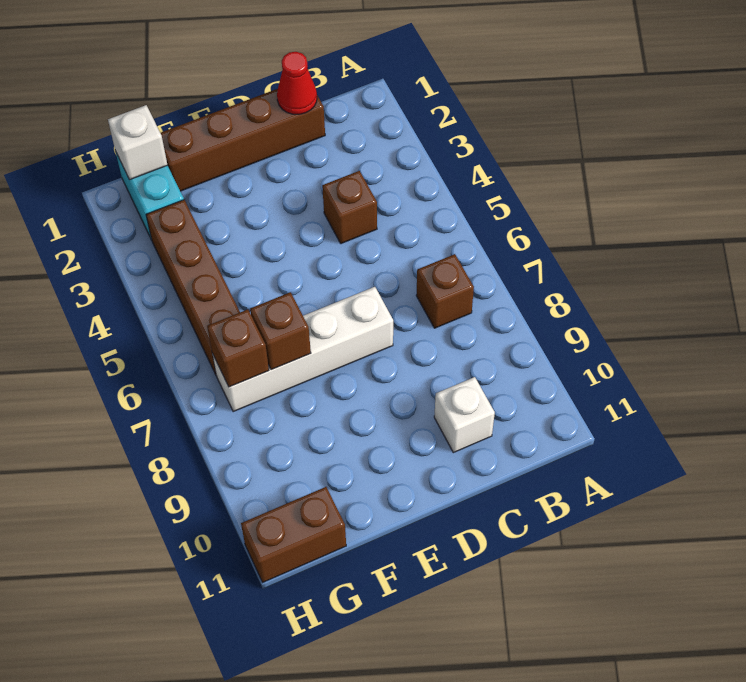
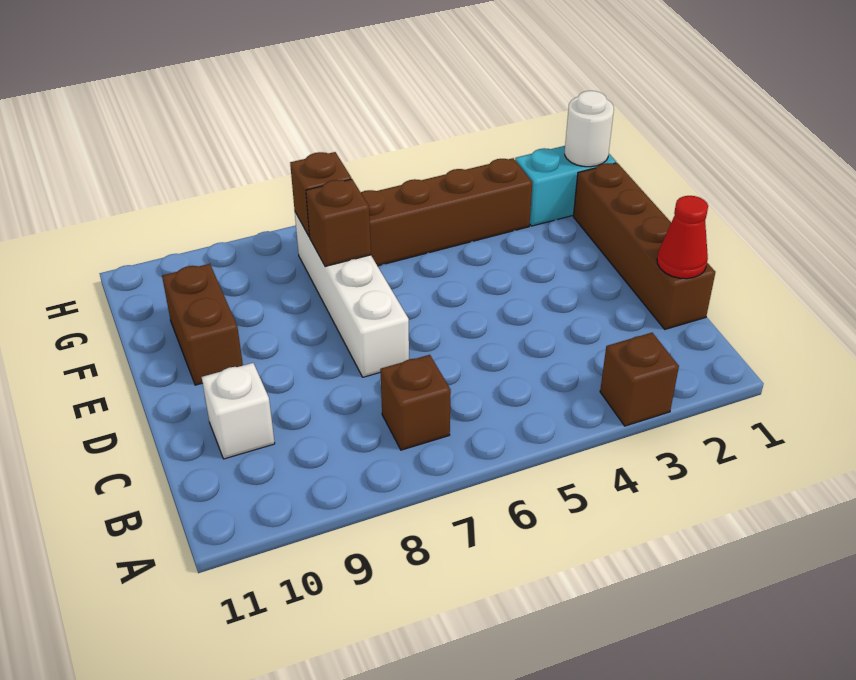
brown 1x1 brick [322,171,377,244] -> brown 1x1 brick moved to [600,333,679,426]
white 1x1 brick [108,105,167,180] -> white 1x1 round brick [565,91,614,167]
brown 1x2 brick [241,487,346,582] -> brown 1x2 brick moved to [162,264,243,385]

